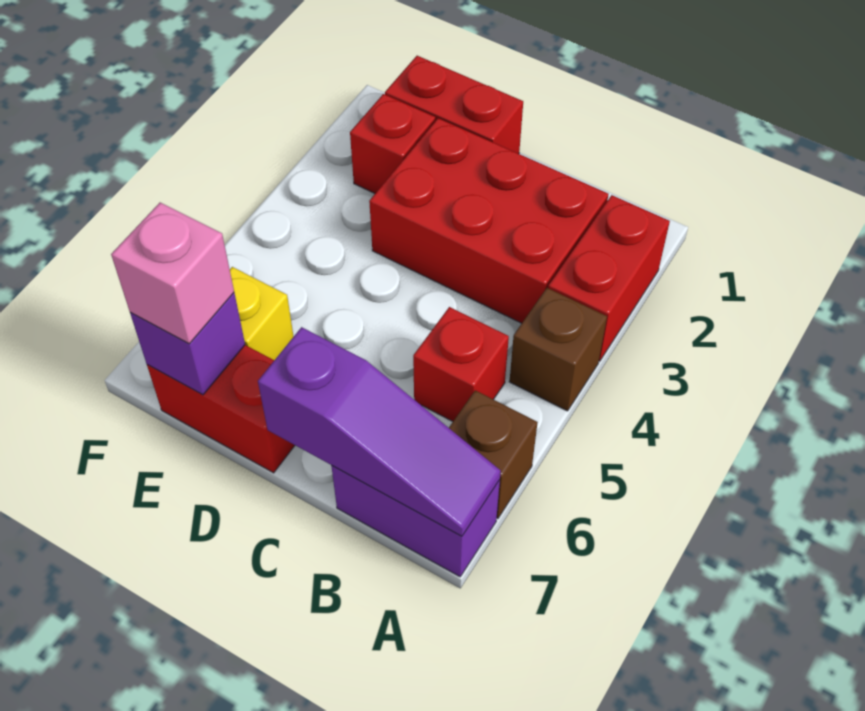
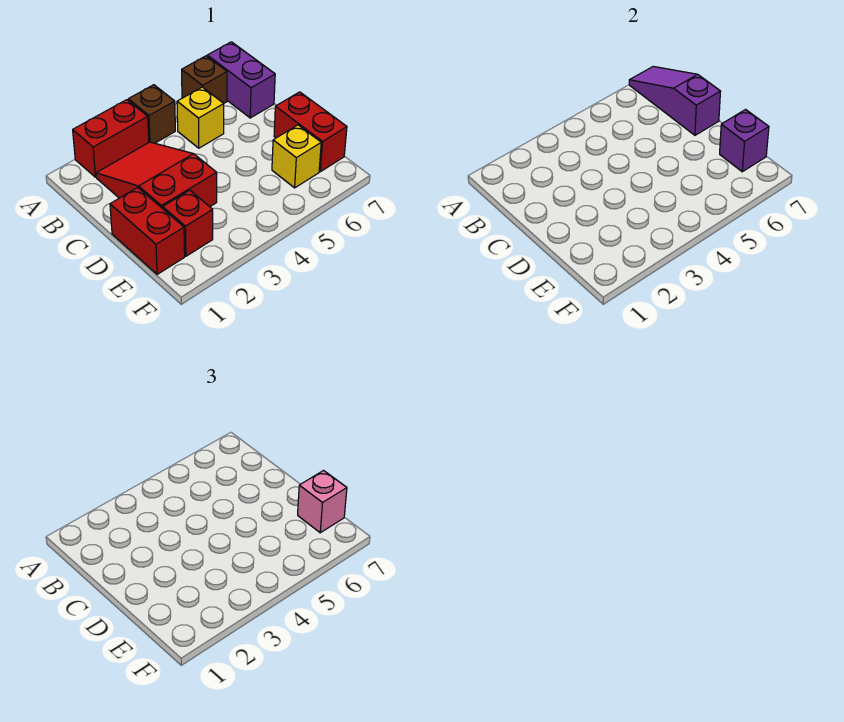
red 2x3 brick [369,118,609,323] -> red 2x3 slope [96,142,217,209]
red 1x1 brick [413,307,509,421] -> yellow 1x1 brick [177,87,224,148]

